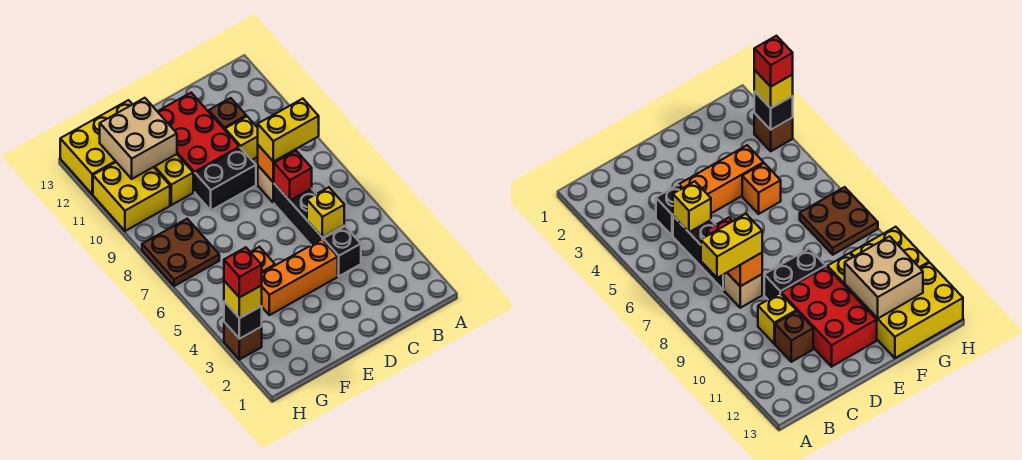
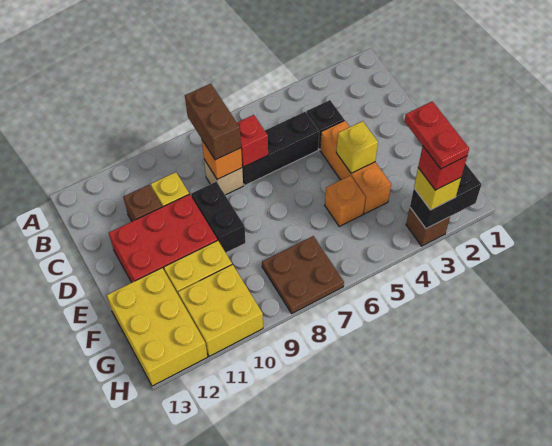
yellow 1x2 brick [258,99,319,162] -> brown 1x2 brick [185,84,241,160]
yellow 1x1 brick [307,187,344,237] -> yellow 1x1 brick moved to [336,121,378,173]
tan 2x2 brick [100,98,177,179] -> none
none -> red 1x2 plate [404,101,469,169]
black 1x1 brick [224,301,262,339] -> black 1x2 brick [410,163,481,229]

